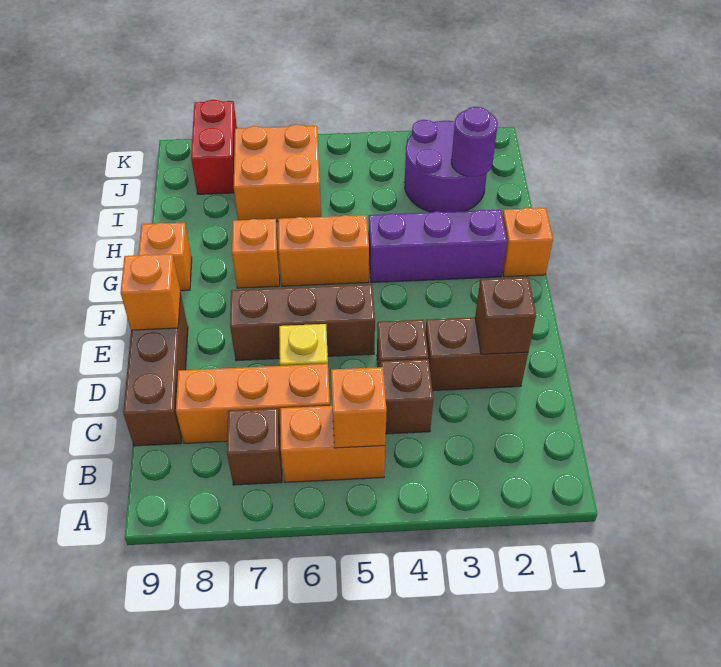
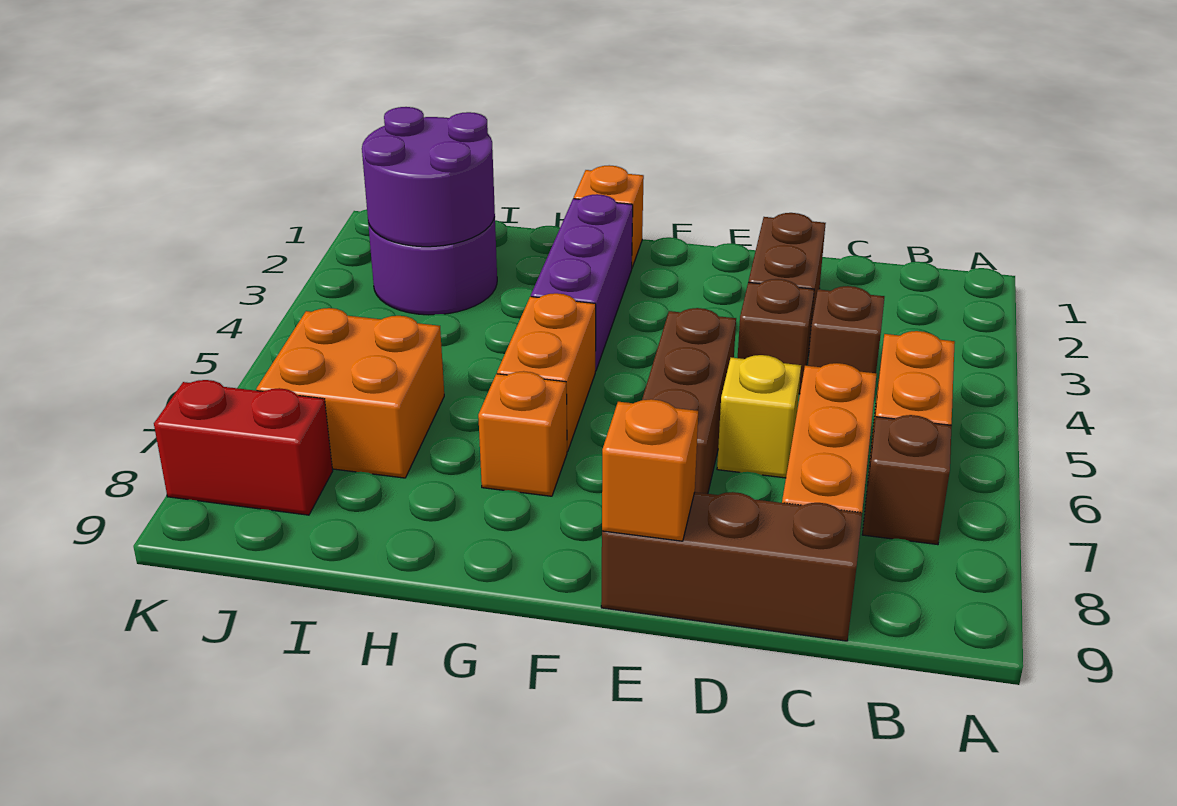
orange 1x1 brick [331,367,387,448] -> none
brown 1x1 brick [475,277,536,354] -> none
orange 1x1 brick [138,222,192,291] -> none
purple 1x1 round brick [451,107,498,177] -> purple 2x2 round brick [362,107,495,247]

